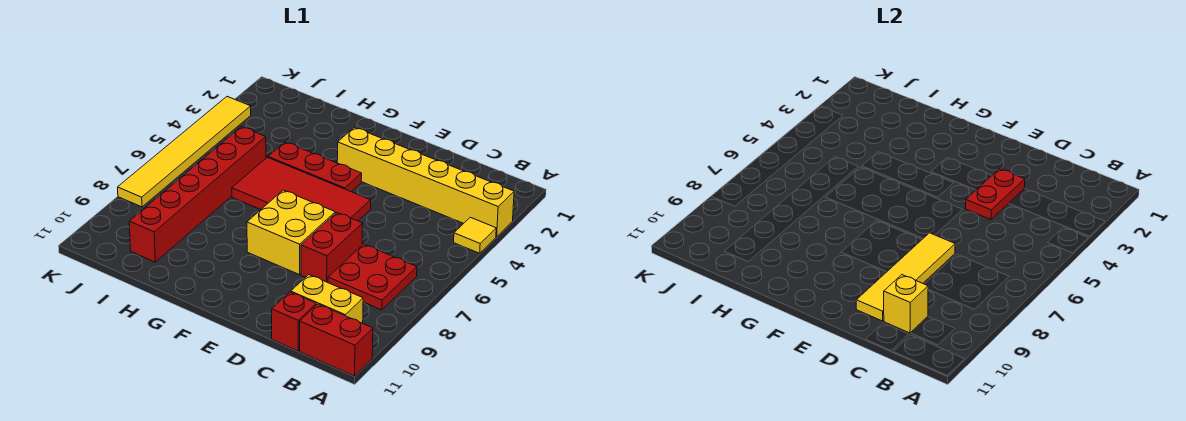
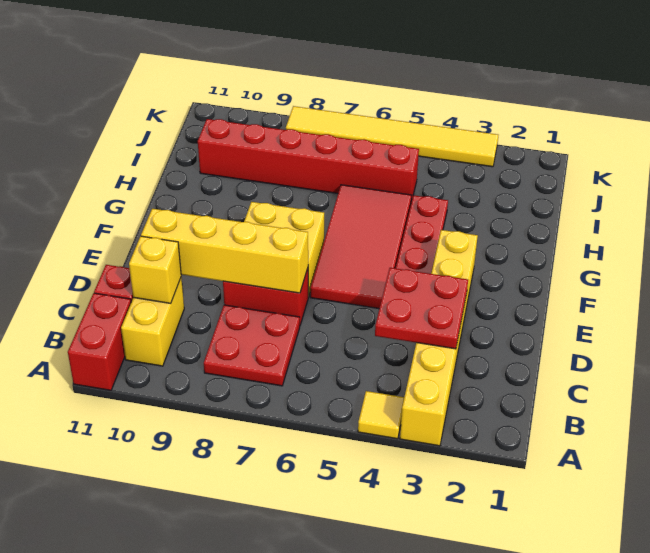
red 1x2 plate [966,169,1025,220] -> red 2x2 plate [375,268,468,349]
yellow 1x4 tile [856,233,955,321] -> yellow 1x4 brick [141,209,308,293]

